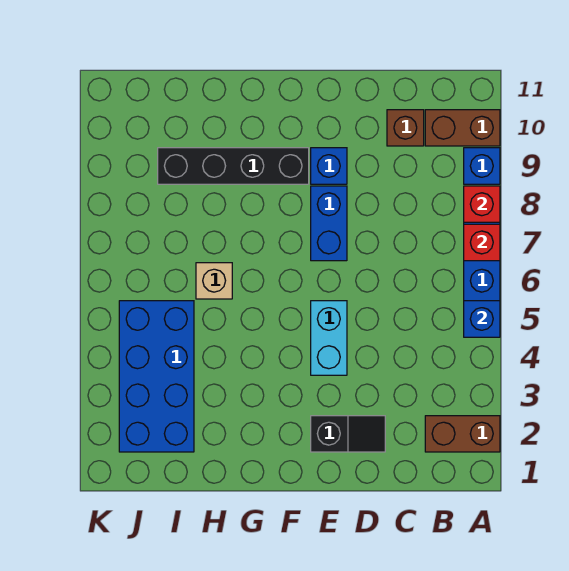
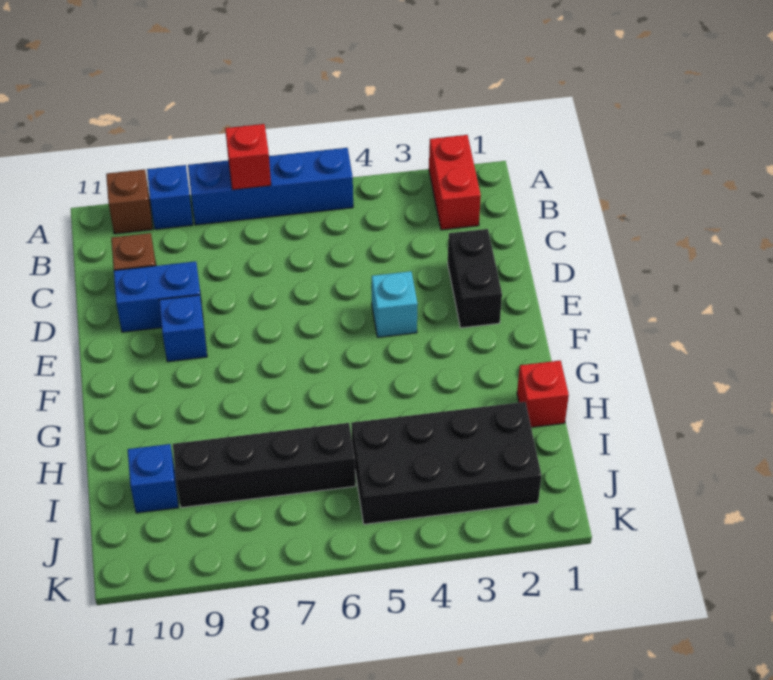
brown 1x2 brick [425,416,500,452] -> red 1x2 brick [429,135,481,230]
blue 1x1 brick [464,301,500,337] -> blue 1x1 brick moved to [128,444,178,513]
red 1x1 brick [464,186,500,222] -> red 1x1 brick moved to [517,361,569,427]
brown 1x2 brick [425,110,500,146] -> brown 1x1 brick [106,169,153,234]
black 1x2 slope [311,416,385,452] -> black 1x2 brick [448,229,502,328]
cyan 1x2 brick [311,301,347,375] -> cyan 1x1 brick [372,271,418,337]
blue 1x2 brick [311,186,347,261] -> blue 1x2 brick moved to [114,261,203,332]
black 1x4 brick [158,148,309,184] -> black 1x4 brick turned to [173,423,356,508]
tan 1x1 brick [196,263,232,299] -> none
blue 2x4 brick [119,301,194,452] -> black 2x4 brick [351,402,541,524]

